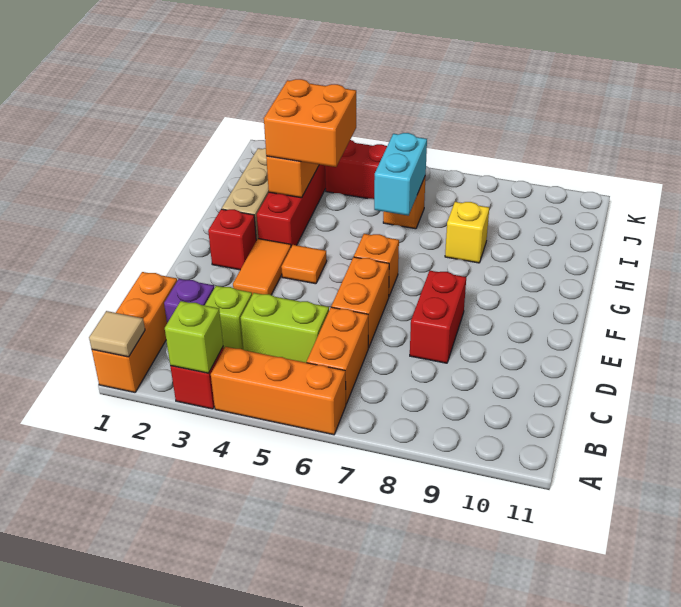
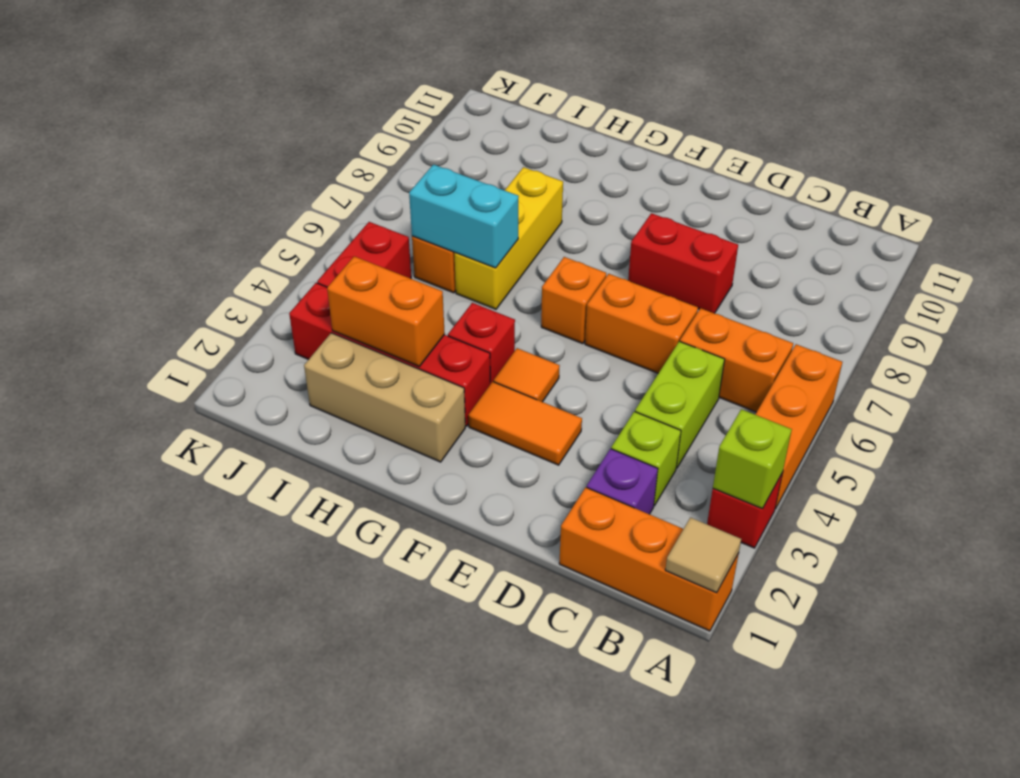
red 1x1 brick [208,209,256,270] -> red 1x1 brick moved to [448,303,515,384]
orange 2x2 brick [264,79,356,167] -> none
yellow 1x1 brick [445,202,489,263] -> yellow 1x3 brick [455,167,563,309]

